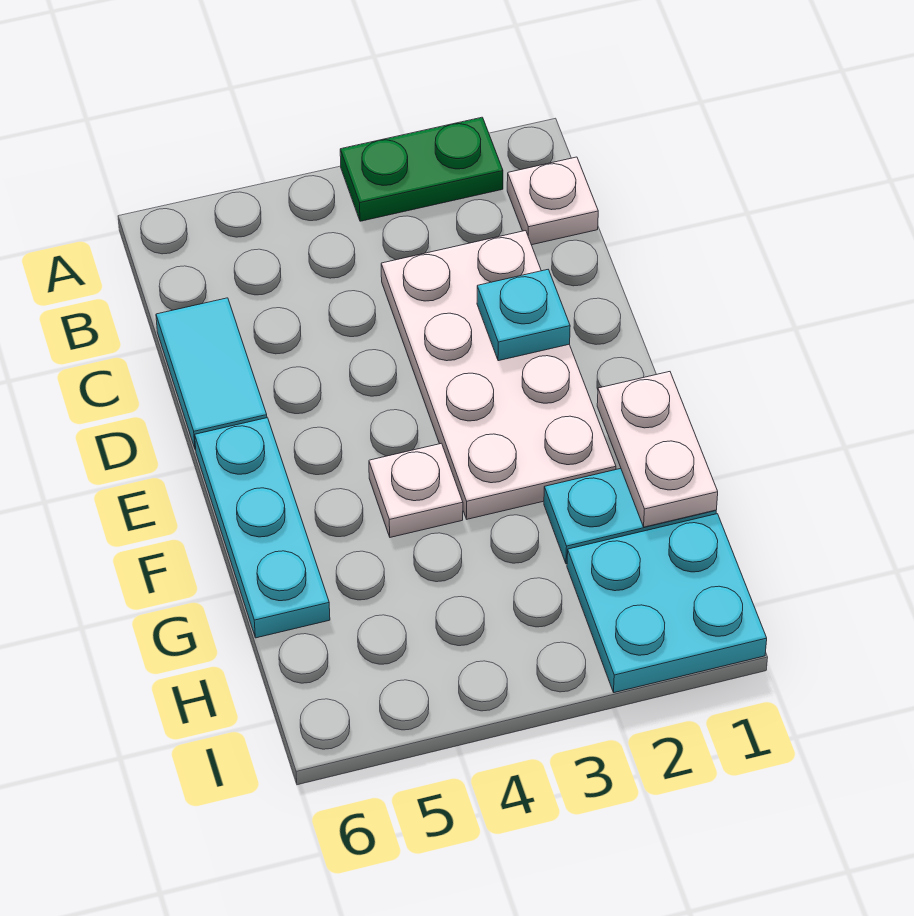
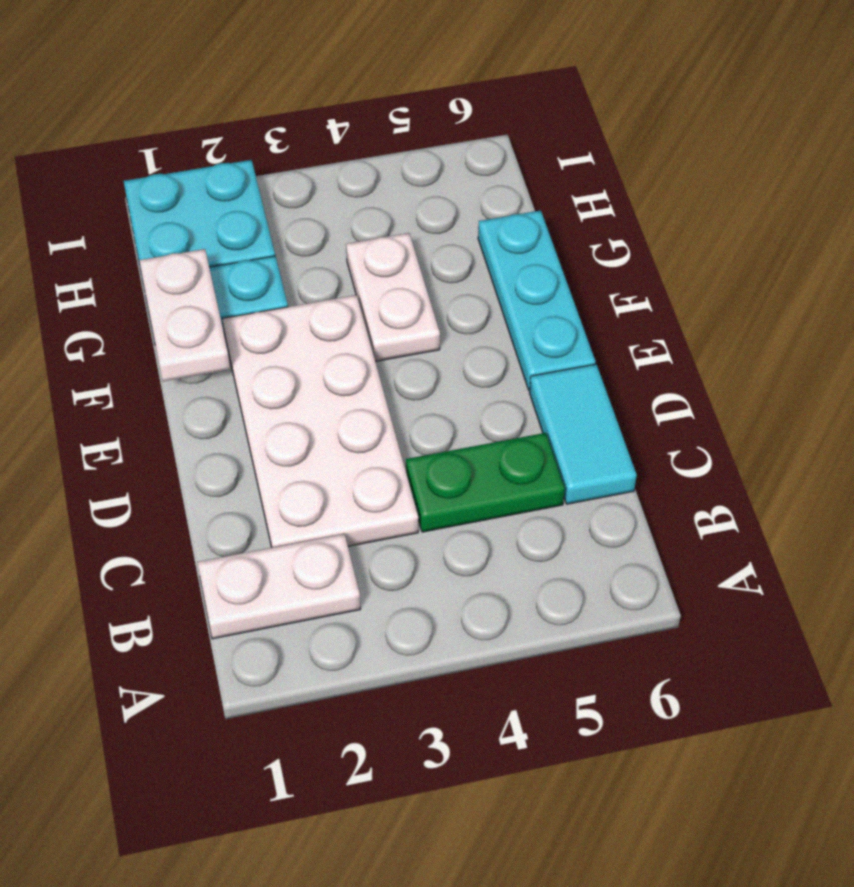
green 1x2 plate [340,117,503,221] -> green 1x2 plate moved to [406,433,565,532]
white 1x1 plate [507,157,598,245] -> white 1x2 plate [197,534,360,639]
cyan 1x1 plate [477,270,570,361] -> none
white 1x1 plate [369,443,463,537] -> white 1x2 plate [346,233,440,361]

